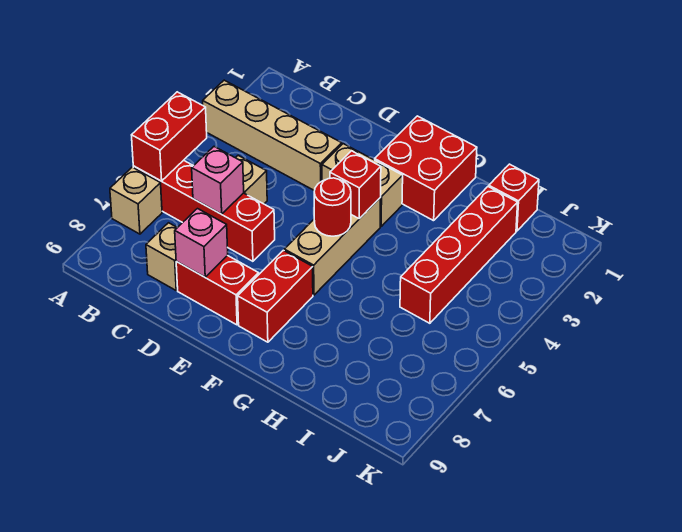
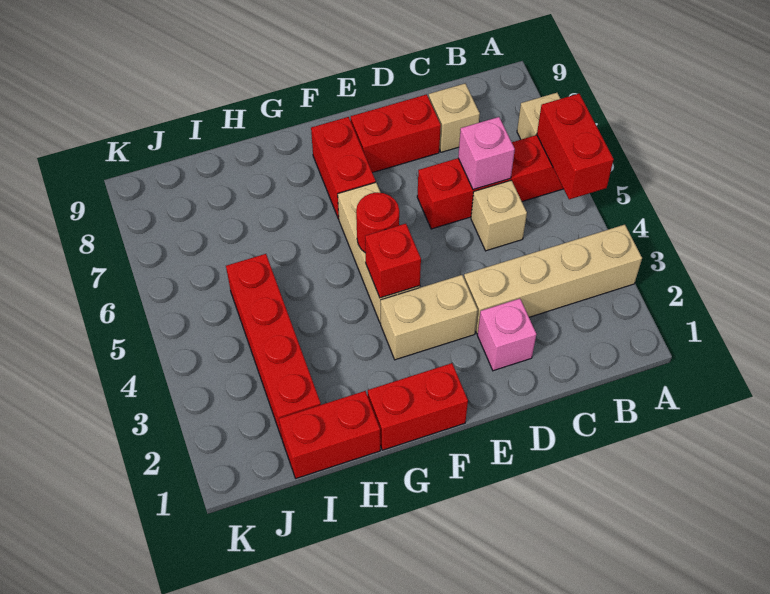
pink 1x1 brick [175,209,228,277] -> pink 1x1 brick moved to [478,299,536,371]
red 2x2 brick [375,116,477,221] -> red 1x2 brick [368,363,468,450]
red 1x1 brick [489,164,539,231] -> red 1x2 brick [279,391,380,478]

